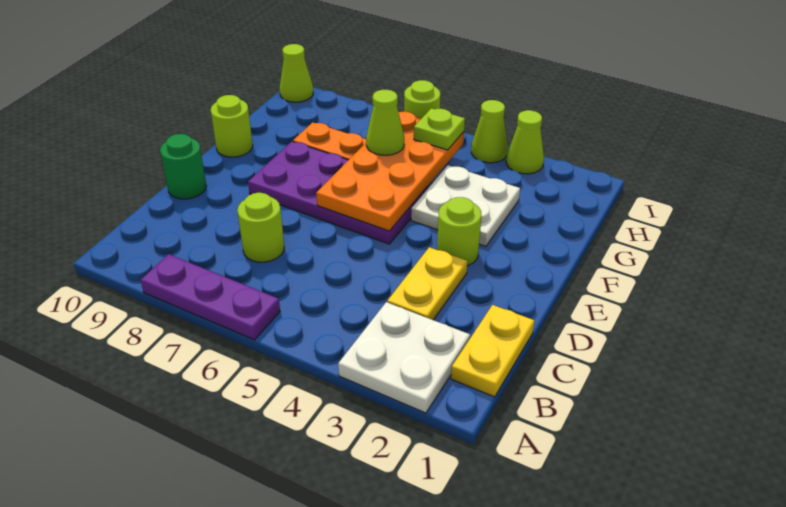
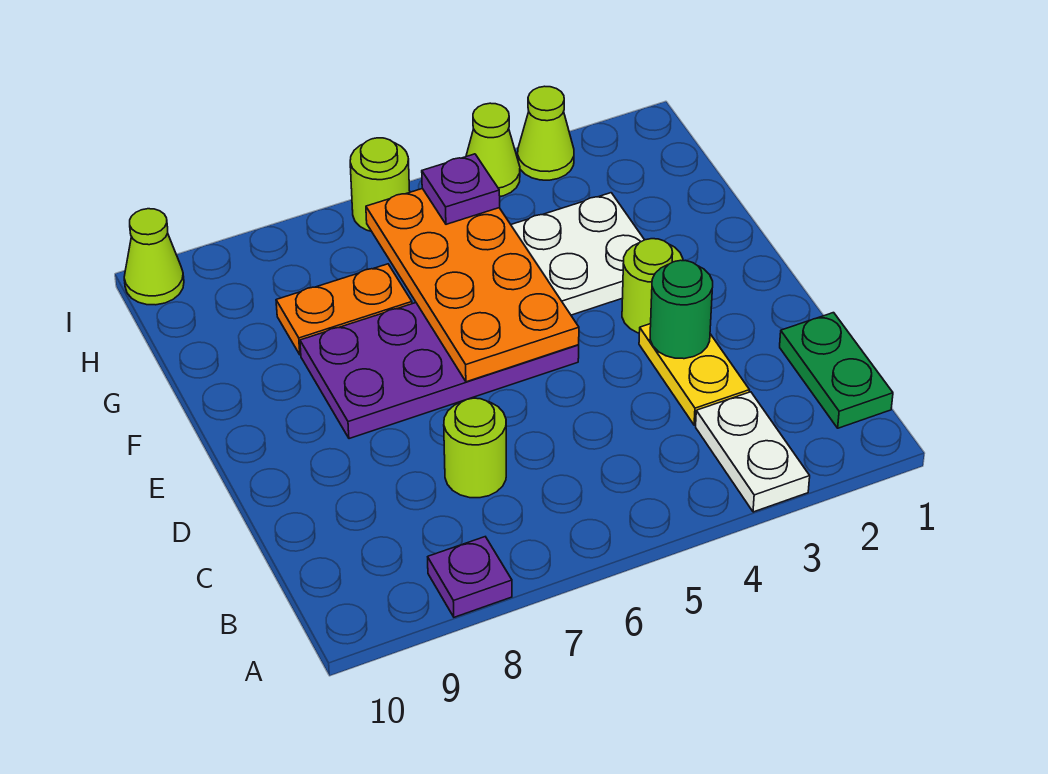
white 2x2 plate [338,302,470,413] -> white 1x2 plate [696,392,810,512]
purple 1x3 plate [141,254,280,340] -> purple 1x1 plate [428,537,512,617]
yellow 1x2 plate [451,305,534,397] -> green 1x2 plate [780,313,893,428]
green 1x1 round brick [160,134,206,199] -> green 1x1 round brick moved to [650,260,713,359]
lime 1x1 round brick [211,95,253,157] -> none
lime 1x1 cone [366,90,404,155] -> none
lime 1x1 plate [414,108,465,150] -> purple 1x1 plate [422,154,500,224]

